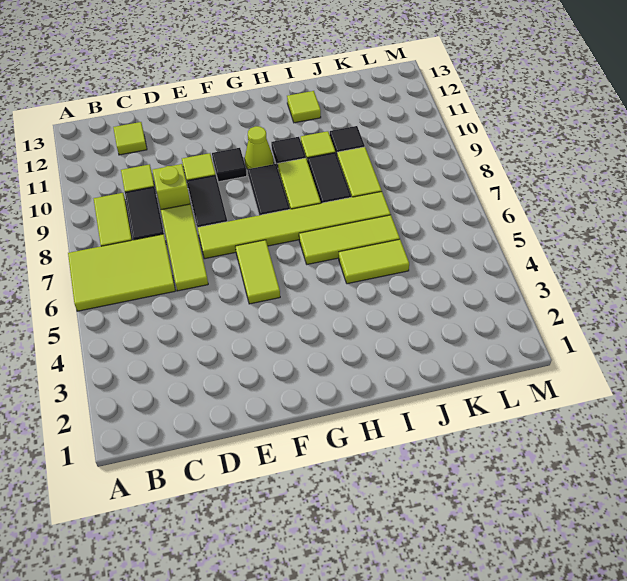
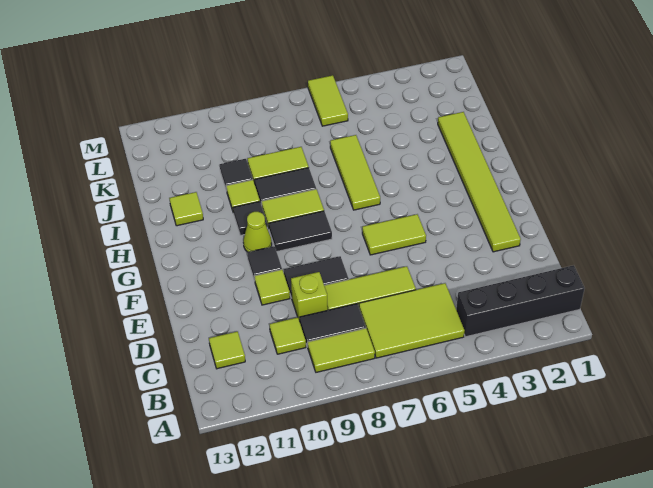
lime 2x3 tile [68,234,175,311] -> lime 2x3 tile turned to [359,283,464,358]
none -> black 1x4 brick [456,265,585,337]
lime 1x6 tile [198,192,391,259] -> lime 1x6 tile moved to [438,112,521,252]
lime 1x2 tile [339,239,409,284] -> lime 1x2 tile moved to [308,75,348,126]

